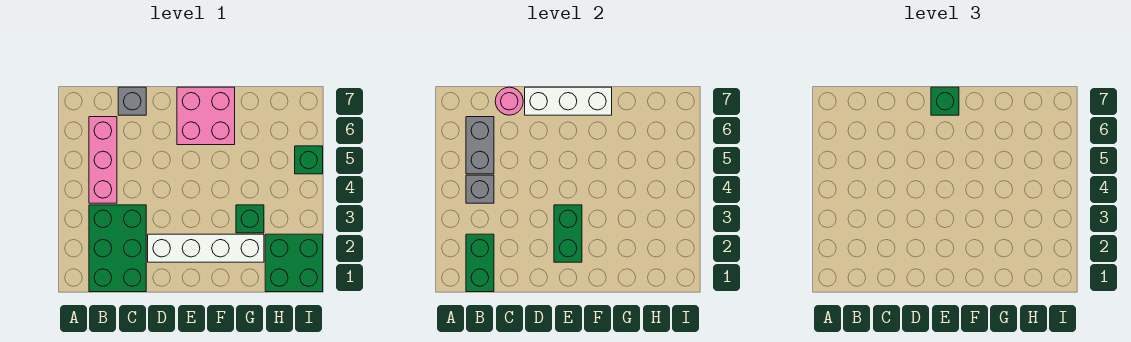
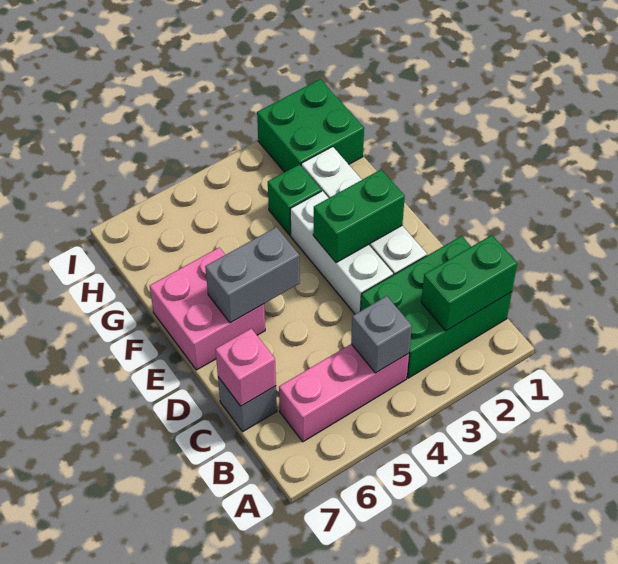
grey 1x2 brick [466,117,494,174] -> grey 1x2 brick moved to [205,227,300,323]
pink 1x1 round brick [495,87,523,115] -> pink 1x1 brick [215,328,276,406]
white 1x3 brick [525,87,612,115] -> white 1x3 brick moved to [290,191,393,314]
green 1x1 brick [931,87,959,115] -> none
green 1x1 brick [295,146,323,174] -> none

